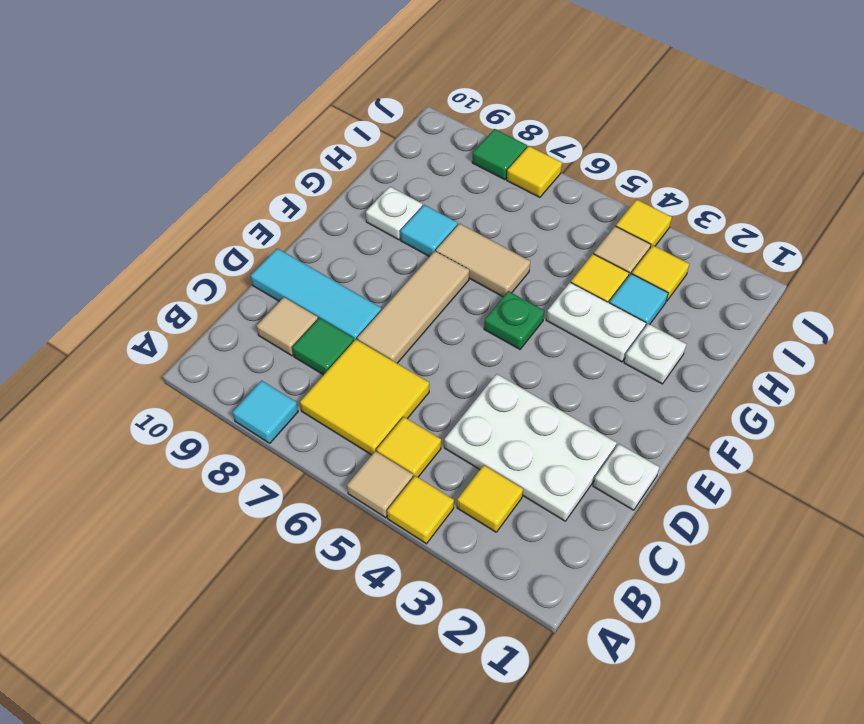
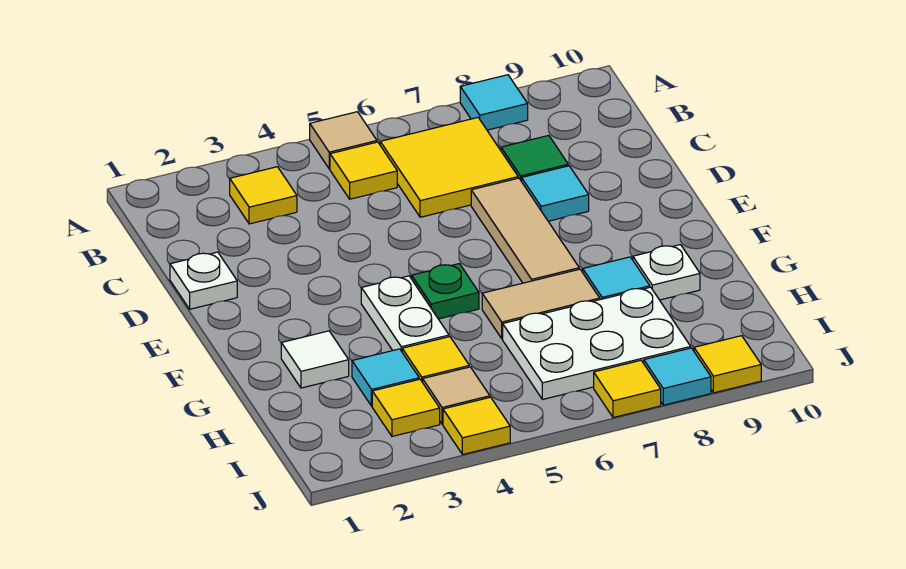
yellow 1x1 tile [387,476,454,544] -> yellow 1x1 tile moved to [694,336,761,393]
white 2x3 plate [444,374,617,521] -> white 2x3 plate moved to [503,287,691,400]
tan 1x1 tile [257,297,318,356] -> none
cyan 1x3 tile [251,248,381,340] -> cyan 1x1 tile [522,166,589,221]
white 1x1 plate [624,324,686,384] -> white 1x1 tile [281,331,349,388]
white 1x2 plate [546,282,646,362] -> white 1x2 plate turned to [361,276,449,351]
green 1x1 tile [472,129,527,180] -> cyan 1x1 tile [644,348,711,405]

